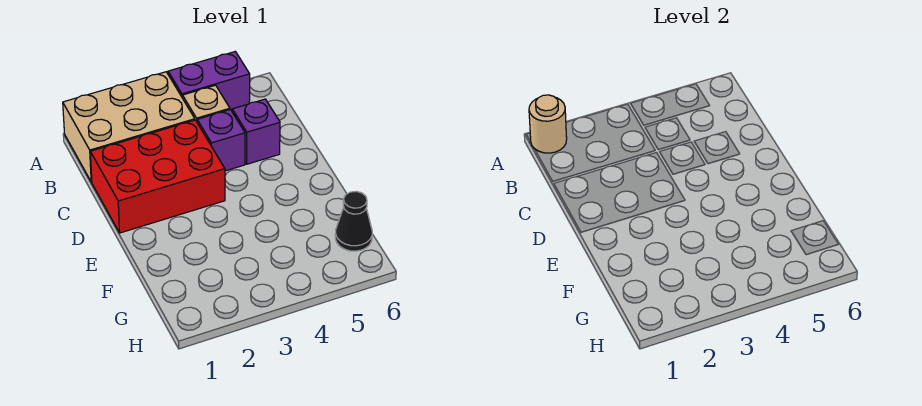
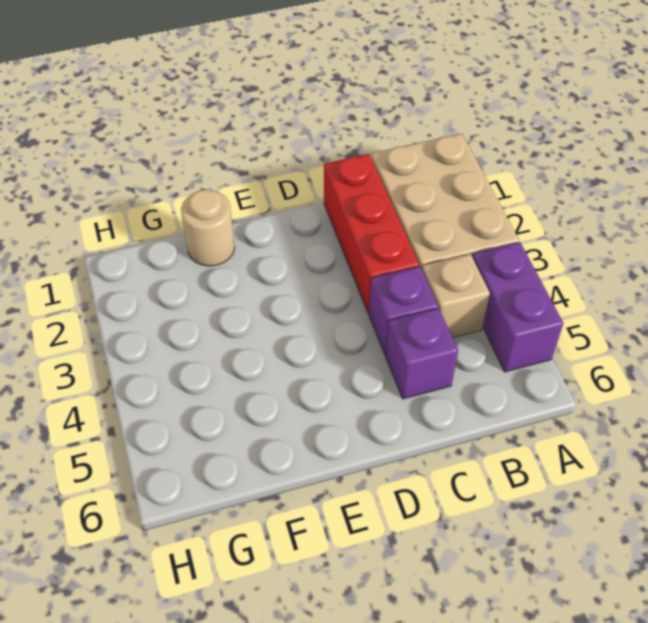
tan 1x1 round brick [529,95,567,153] -> tan 1x1 round brick moved to [181,190,235,266]
red 2x3 brick [90,120,225,233] -> red 1x3 brick [324,154,419,313]
black 1x1 cone [335,191,372,251] -> none

